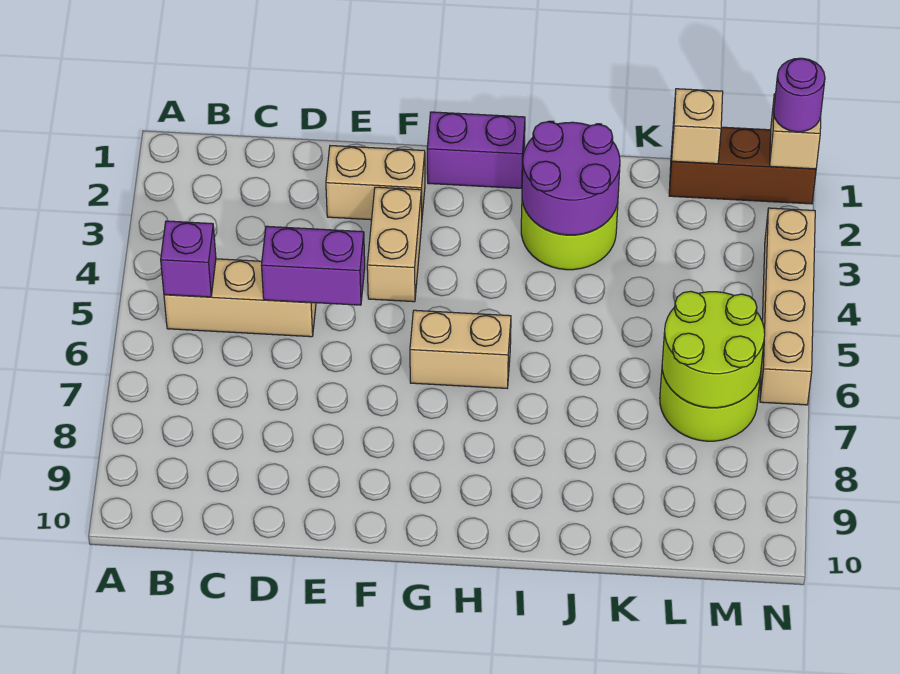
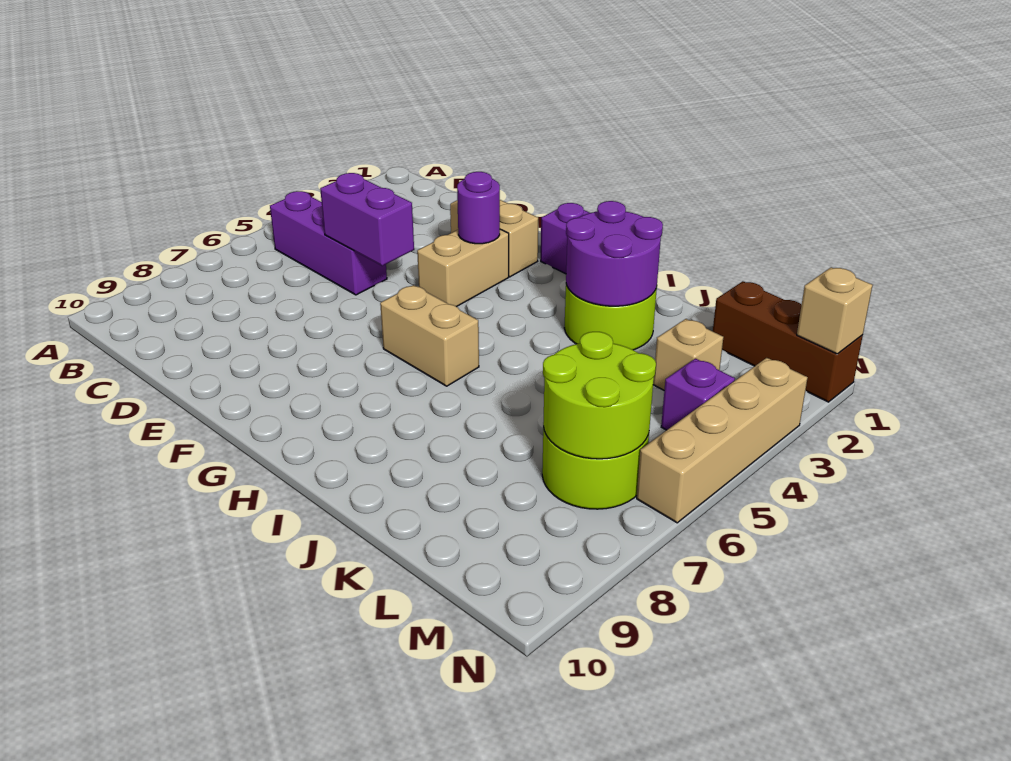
tan 1x3 brick [164,259,316,337] -> purple 1x3 brick [270,191,387,295]
purple 1x1 brick [161,221,216,297] -> purple 1x1 brick moved to [661,359,735,430]
tan 1x1 brick [672,89,723,164] -> tan 1x1 brick moved to [653,319,723,390]
purple 1x1 round brick [774,58,825,132] -> purple 1x1 round brick moved to [457,172,500,244]

